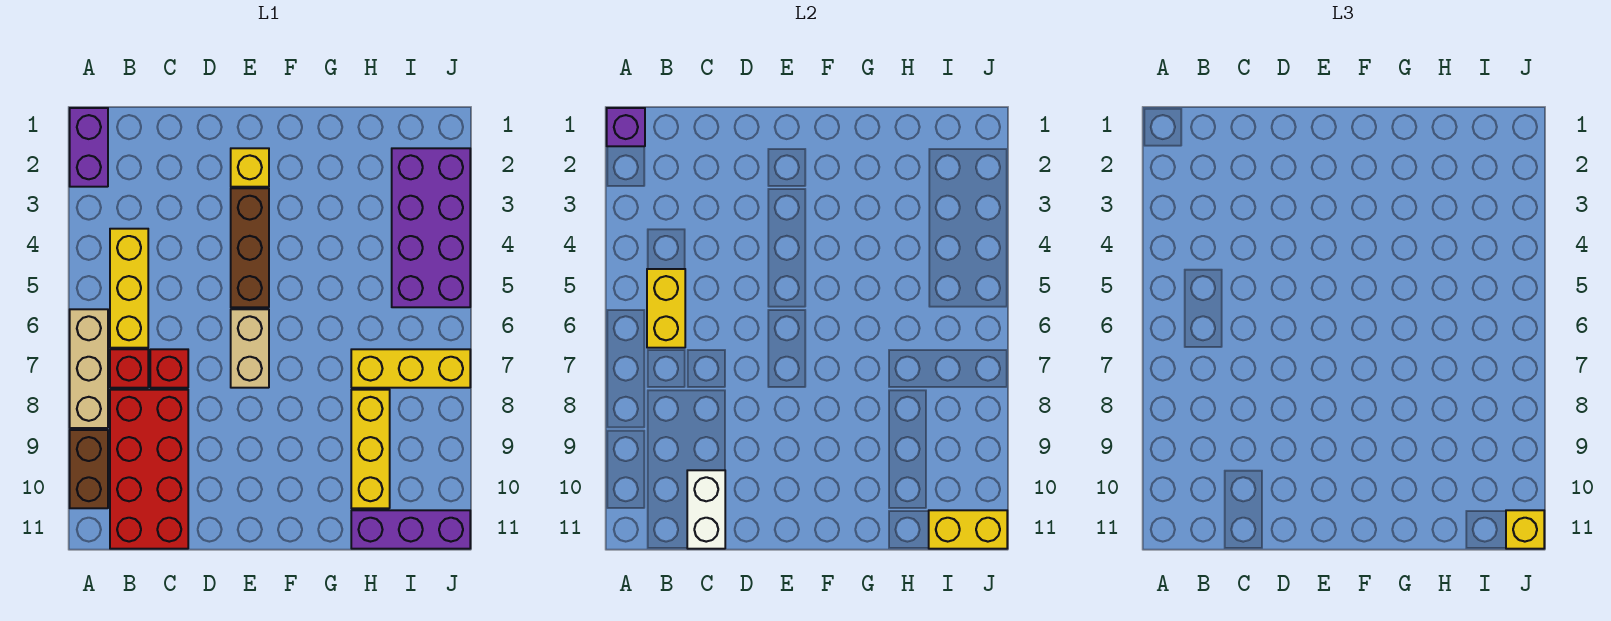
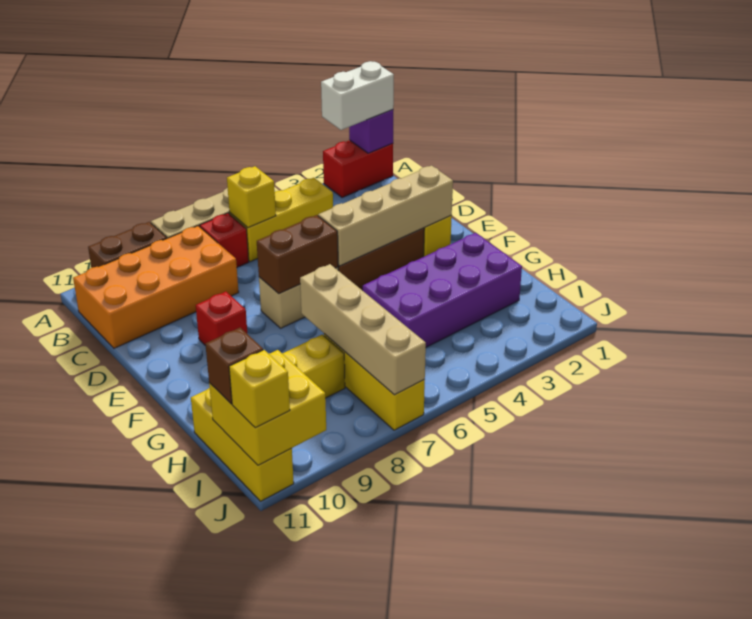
purple 1x2 brick [70,108,108,187] -> red 1x2 brick [323,140,393,198]
yellow 1x2 brick [647,269,685,348] -> yellow 1x1 brick [227,166,276,228]
red 2x4 brick [110,390,188,549] -> orange 2x4 brick [73,226,239,348]
red 1x1 brick [150,349,188,388] -> red 1x1 brick moved to [196,292,247,346]
white 1x2 brick [687,470,725,549] -> white 1x2 brick moved to [321,61,394,130]
none -> tan 1x4 brick [318,166,453,266]
none -> brown 1x2 brick [257,215,338,294]
none -> tan 1x4 brick [300,264,426,395]
purple 1x3 brick [351,510,470,549] -> yellow 1x3 brick [191,388,294,501]
purple 2x4 brick [392,148,470,307] -> purple 2x4 brick moved to [362,233,522,347]
yellow 1x2 brick [929,510,1007,549] -> yellow 2x2 brick [209,350,326,465]
none -> brown 1x1 brick [205,328,263,404]

